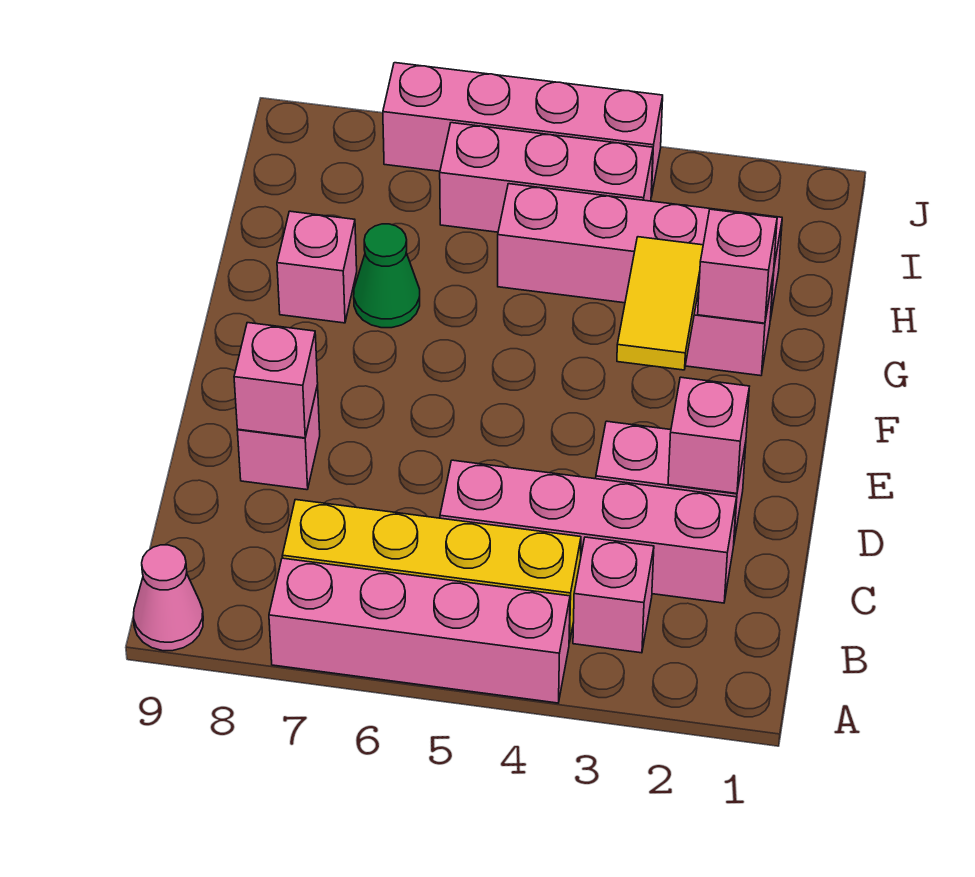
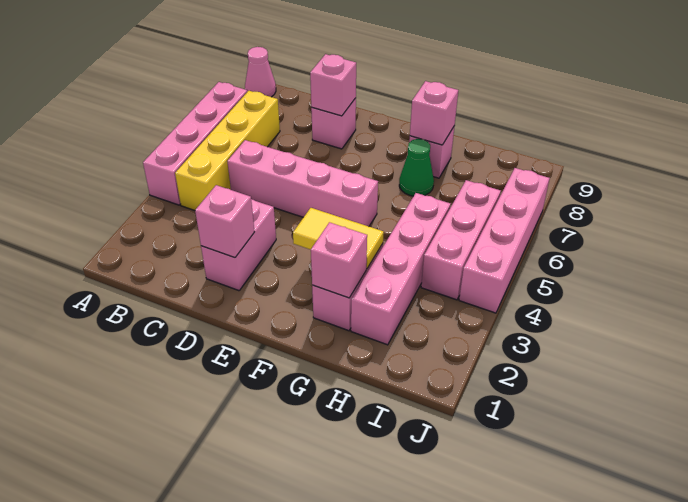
pink 1x1 brick [573,537,654,653] -> pink 1x1 brick moved to [410,81,458,145]
pink 1x4 brick [440,460,737,603] -> pink 1x4 brick turned to [227,140,378,226]

